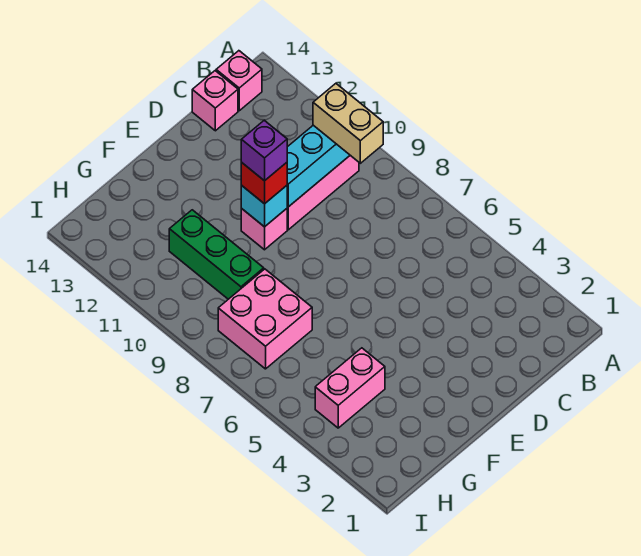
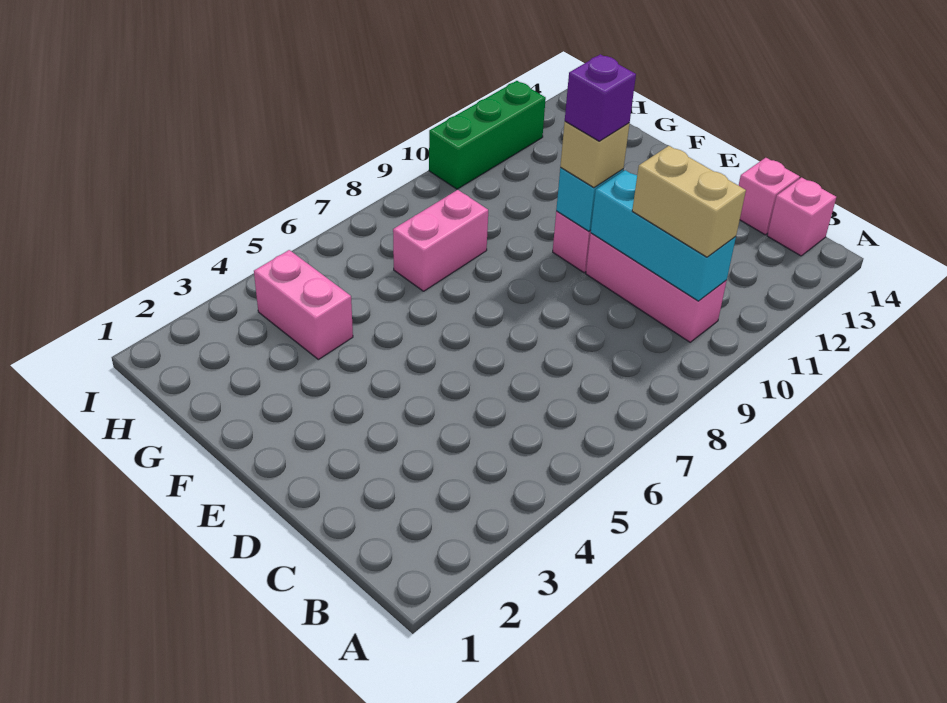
tan 1x2 brick [313,84,383,163] -> tan 1x2 brick turned to [632,146,746,257]
red 1x1 brick [241,163,287,204] -> tan 1x1 brick [560,121,630,188]
pink 2x2 brick [218,269,312,369] -> pink 1x2 brick [393,190,488,291]
green 1x3 brick [169,210,264,299] -> green 1x3 brick moved to [429,81,546,189]

